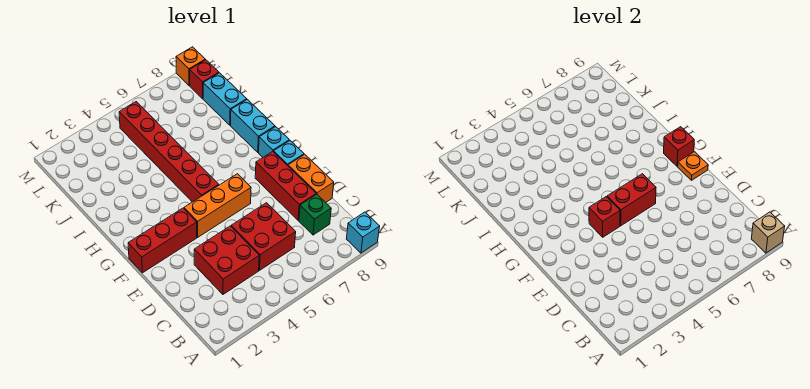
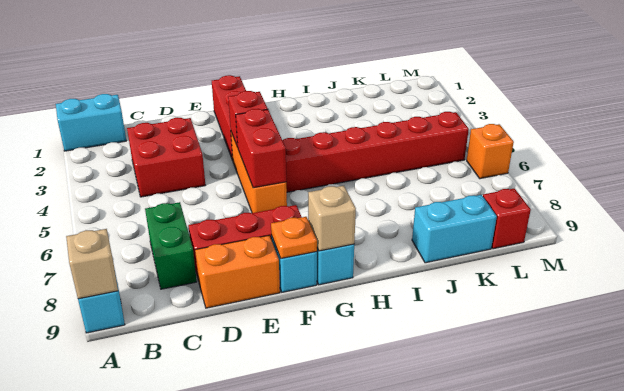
red 2x2 brick [231,203,296,270] -> none
green 1x1 brick [299,194,331,235] -> green 1x2 brick [145,202,197,289]
red 1x1 brick [664,127,694,166] -> tan 1x1 brick [308,186,356,251]
cyan 1x2 brick [231,99,275,152] -> cyan 1x2 brick moved to [56,94,126,151]
orange 1x1 brick [176,47,205,86] -> orange 1x1 brick moved to [467,124,514,179]

